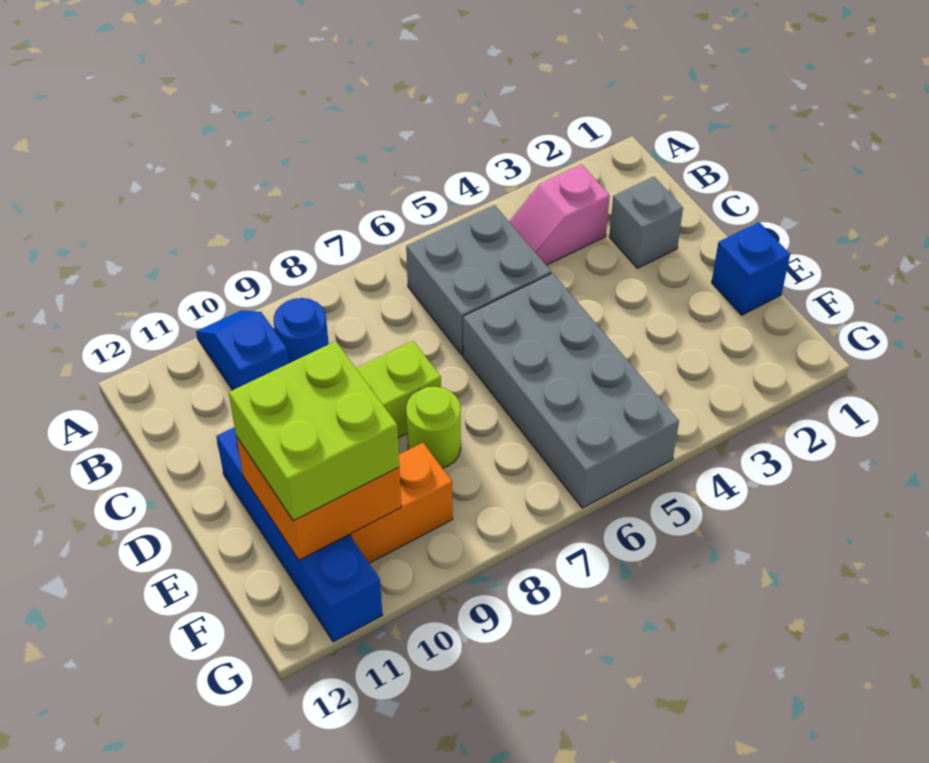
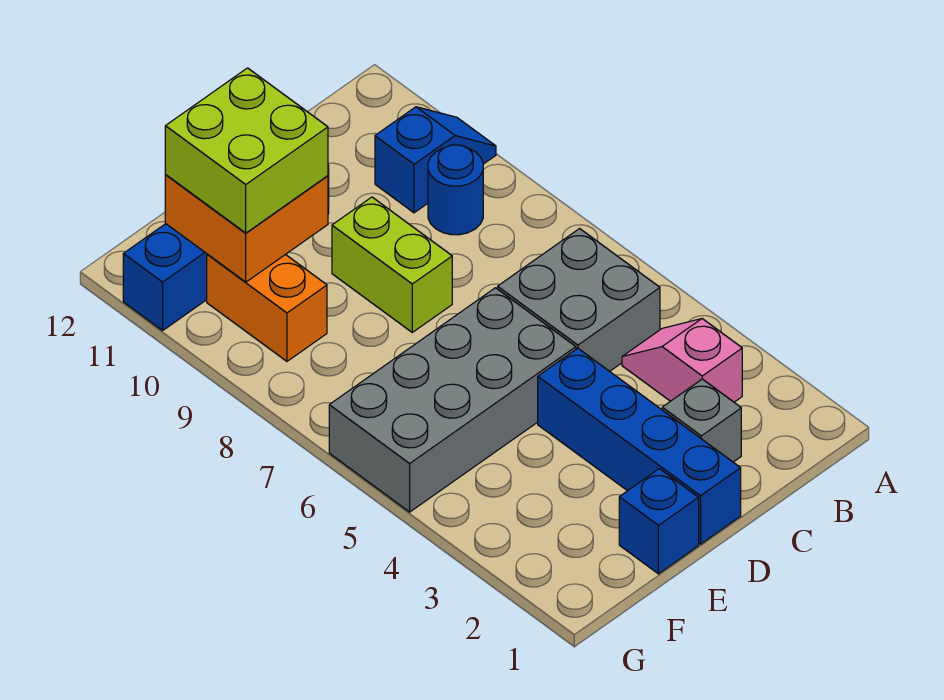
none -> blue 1x4 brick [538,348,741,544]
lime 1x1 round brick [406,387,461,468] -> none

